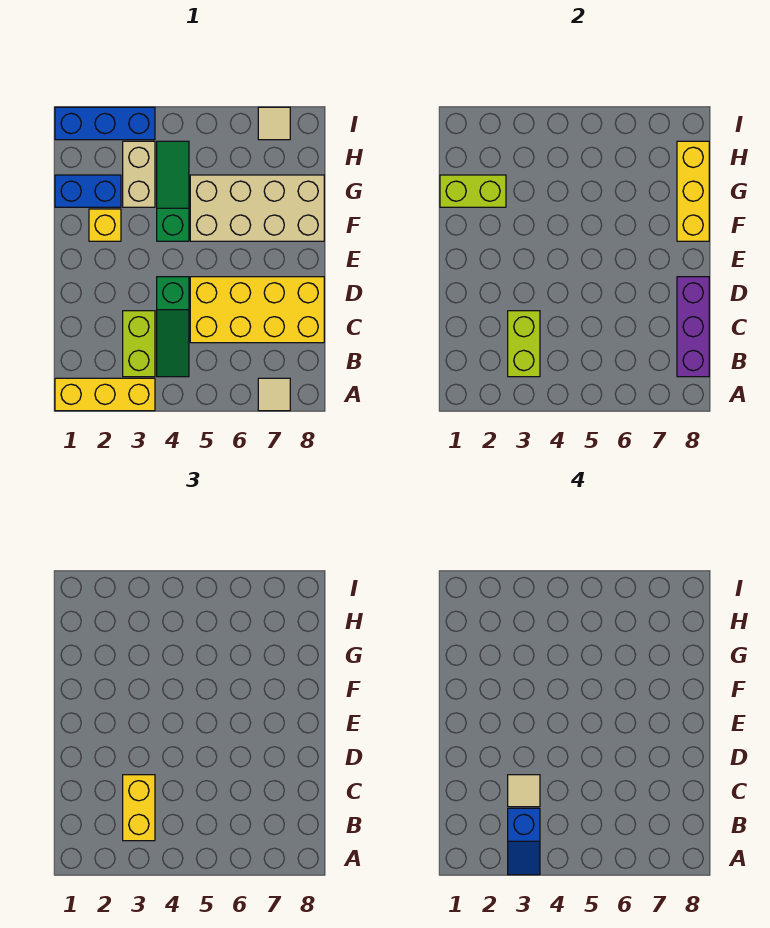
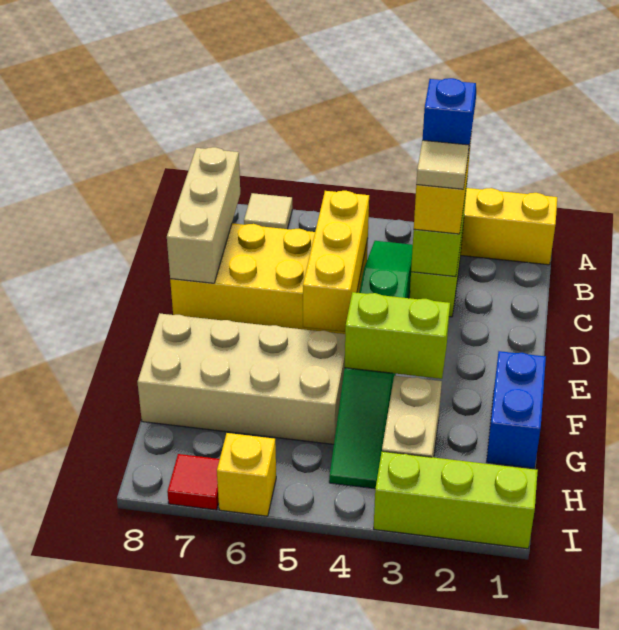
purple 1x3 brick [677,277,709,377] -> tan 1x3 brick [167,147,240,283]
yellow 1x1 brick [89,209,121,241] -> yellow 1x1 brick moved to [217,433,276,516]
yellow 1x3 brick [677,141,709,241] -> yellow 1x3 brick moved to [303,191,369,332]
blue 1x2 brick [55,175,121,207] -> blue 1x2 brick turned to [487,351,546,468]
lime 1x2 brick [440,175,506,207] -> lime 1x2 brick moved to [345,292,450,379]
blue 1x3 brick [55,107,155,140] -> lime 1x3 brick [374,451,538,549]
tan 1x1 tile [258,107,290,140] -> red 1x1 tile [167,454,220,510]

